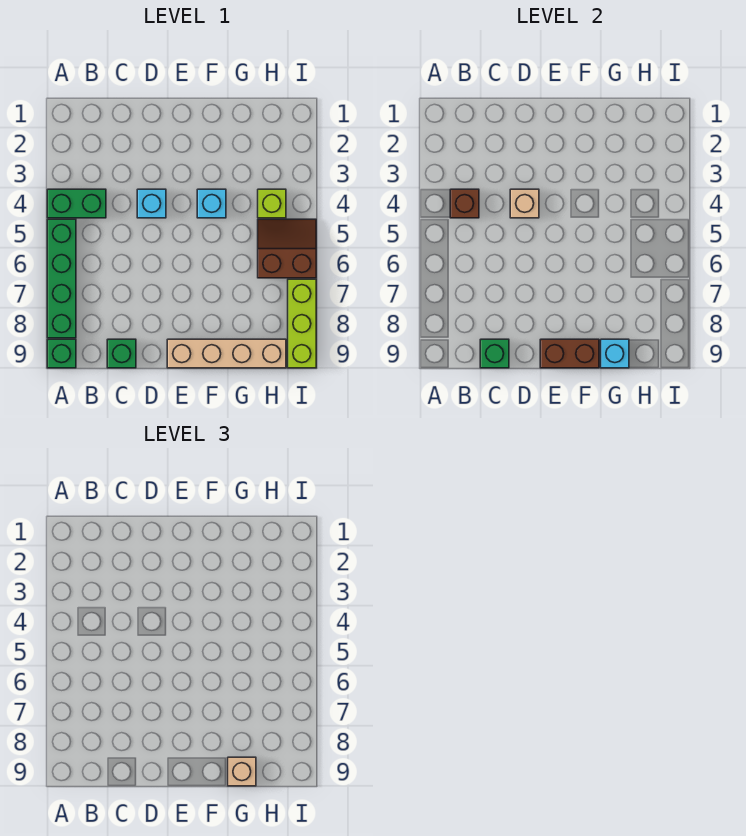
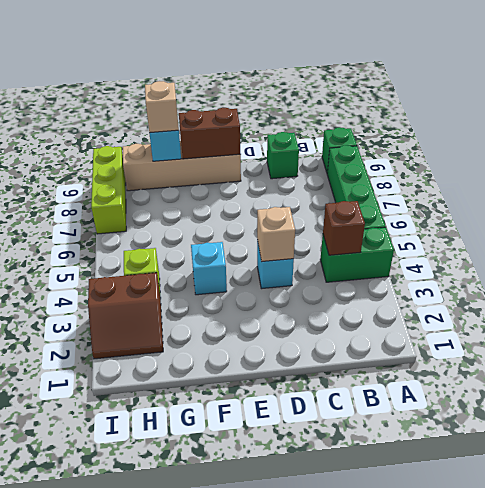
green 1x1 brick [480,339,509,368] -> none
brown 2x2 slope [258,219,316,278] -> brown 2x2 slope moved to [88,273,163,359]

